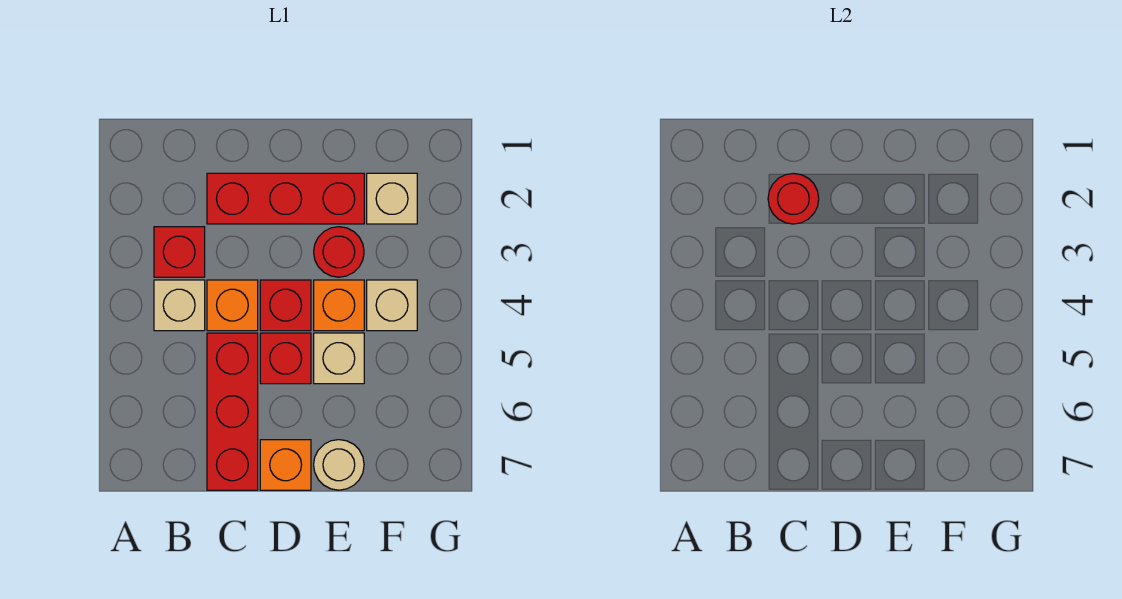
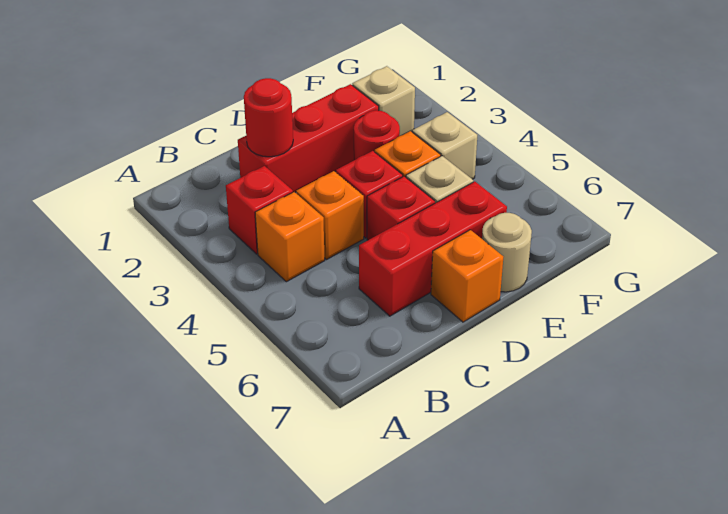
tan 1x1 brick [154,280,205,331] -> orange 1x1 brick [255,192,325,282]
red 1x3 brick [207,333,258,490] -> red 1x3 brick turned to [359,181,507,316]

